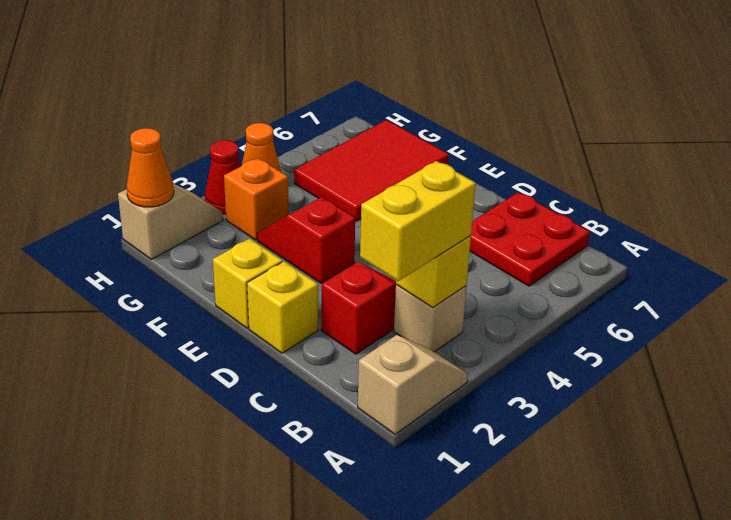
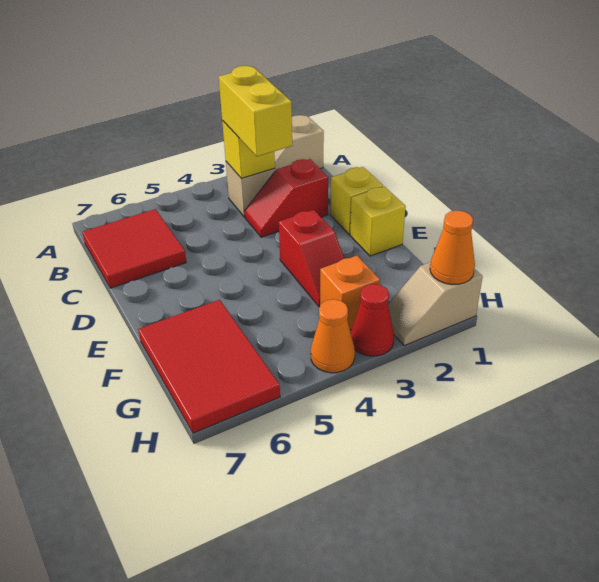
yellow 1x2 brick [360,161,476,281] -> yellow 1x2 brick turned to [219,66,292,156]
red 2x2 plate [470,192,590,286] -> red 2x2 tile [82,209,186,288]
red 2x3 tile [294,120,449,221] -> red 2x3 tile turned to [138,300,280,433]

